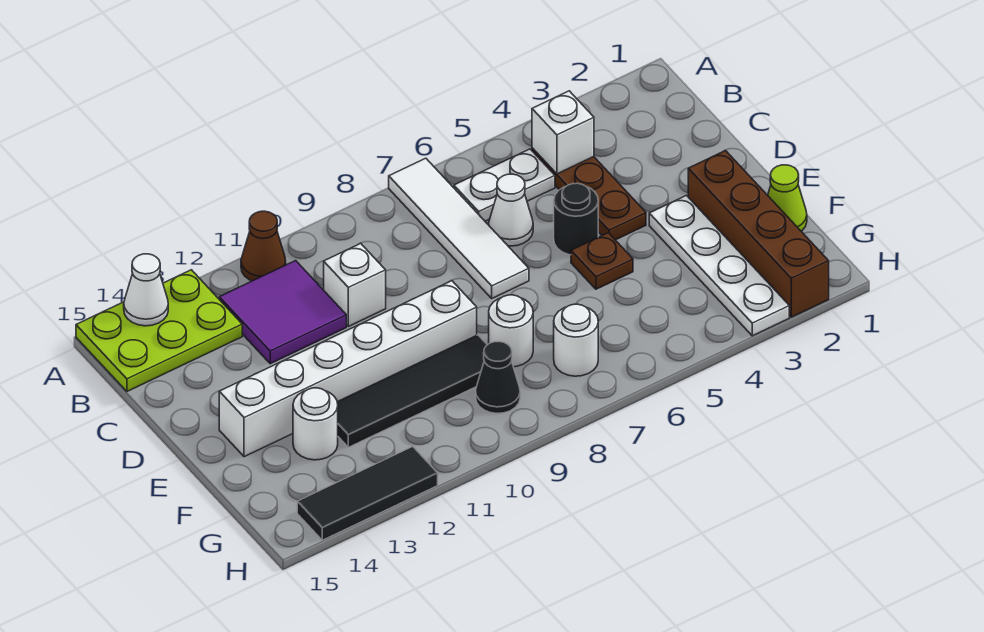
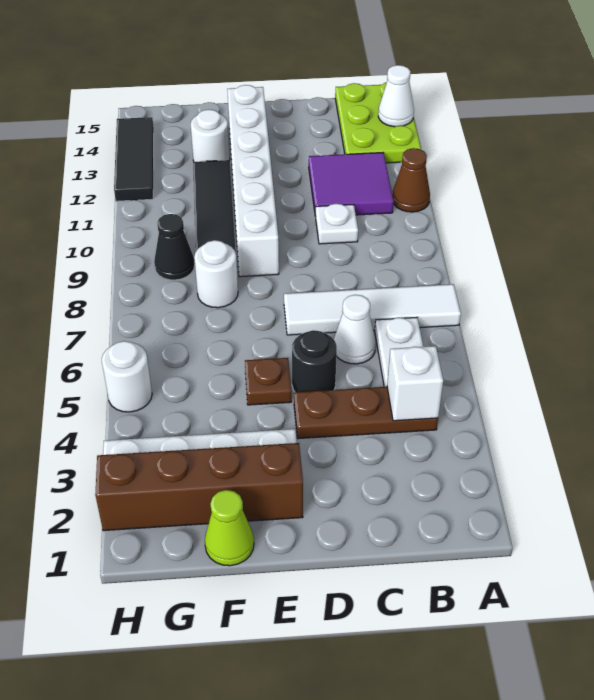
white 1x1 brick [324,243,386,326] -> white 1x1 plate [316,204,358,244]
white 1x1 round brick [554,304,598,376] -> white 1x1 round brick moved to [102,341,152,412]

